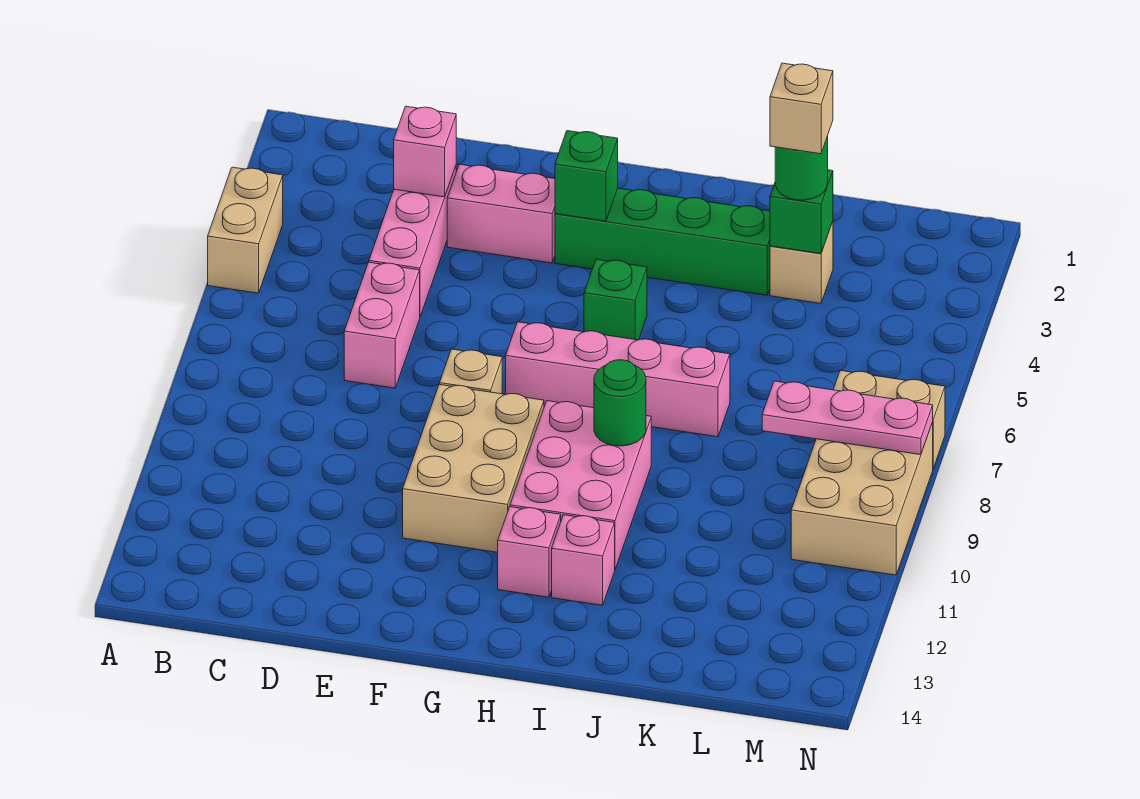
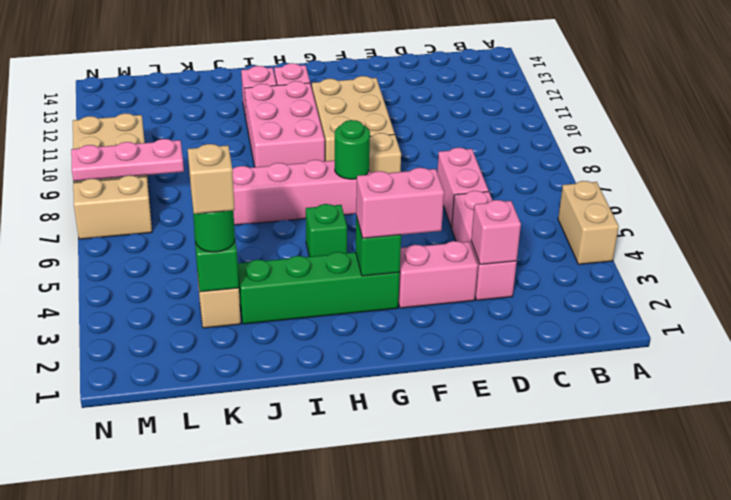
none -> pink 1x2 brick [356,168,444,238]
green 1x1 round brick [594,360,646,446] -> green 1x1 round brick moved to [335,120,370,179]

